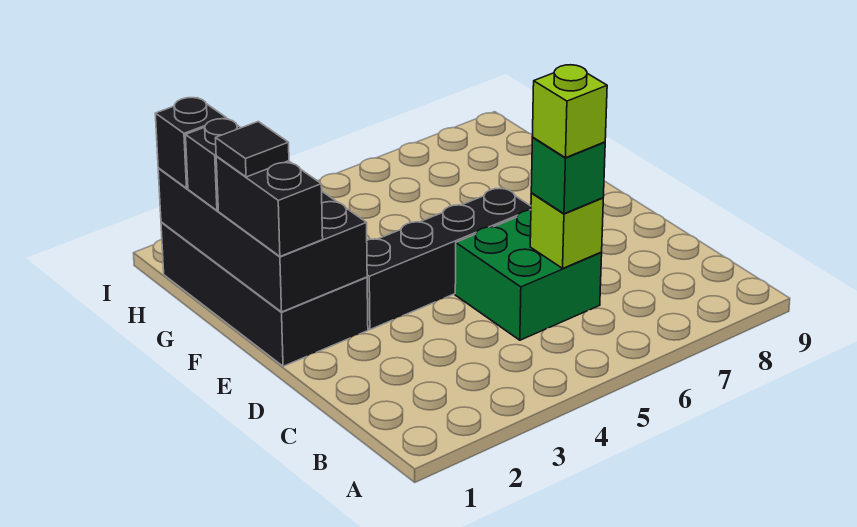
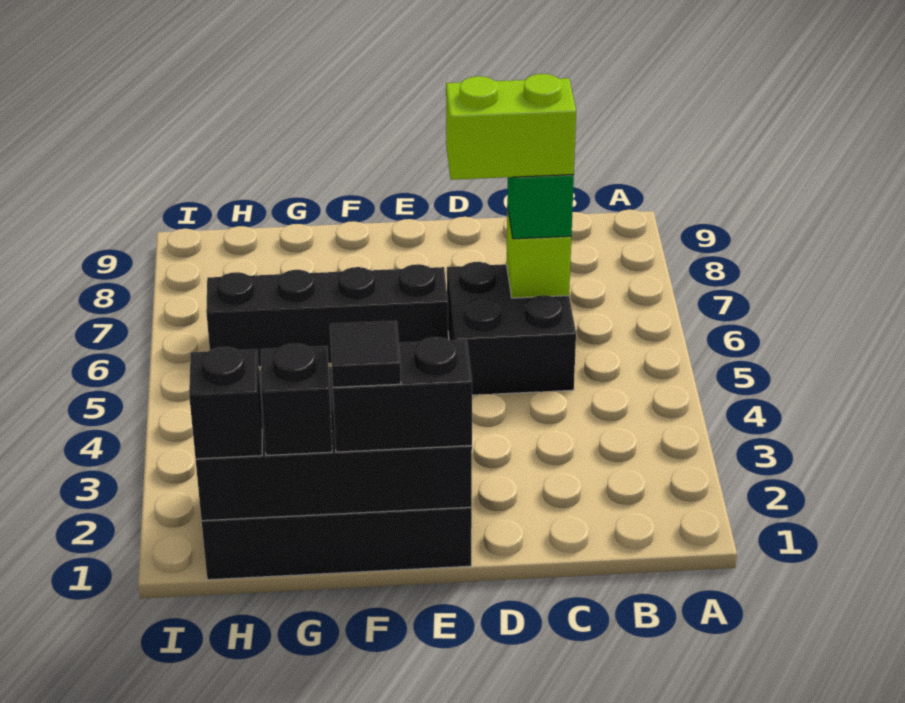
green 2x2 brick [455,210,602,340] -> black 2x2 brick [447,262,576,395]
lime 1x1 brick [532,65,607,158] -> lime 1x2 brick [446,74,576,180]
black 1x4 brick [367,188,531,329] -> black 1x4 brick turned to [206,264,448,367]

